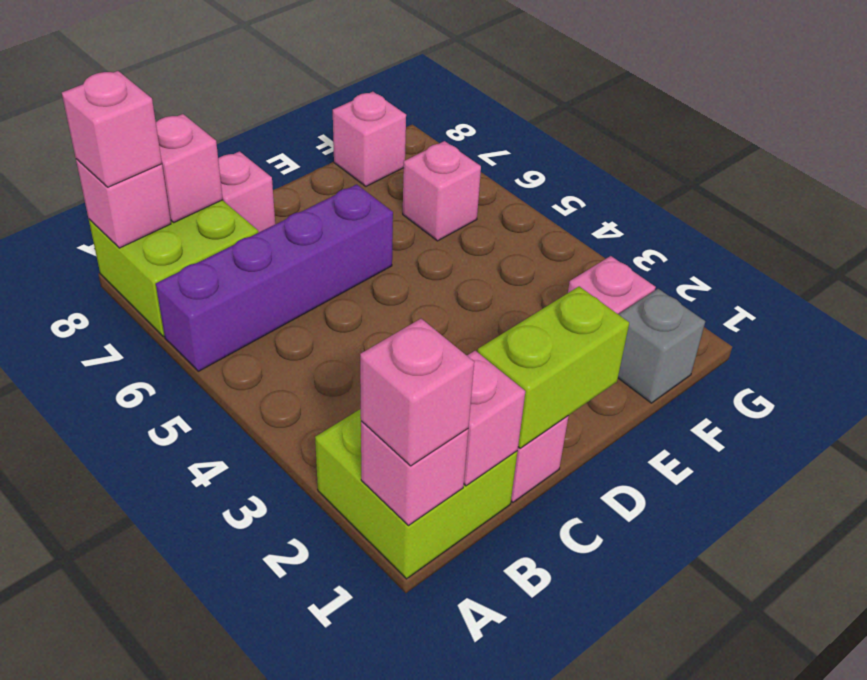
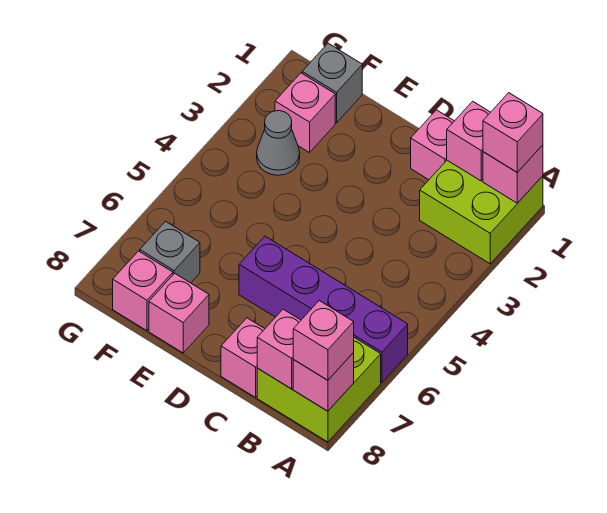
lime 1x2 brick [478,286,629,448] -> none
none -> grey 1x1 cone [257,111,300,175]
pink 1x1 brick [403,141,481,241] -> pink 1x1 brick moved to [149,273,209,353]
none -> grey 1x1 brick [140,221,200,283]

